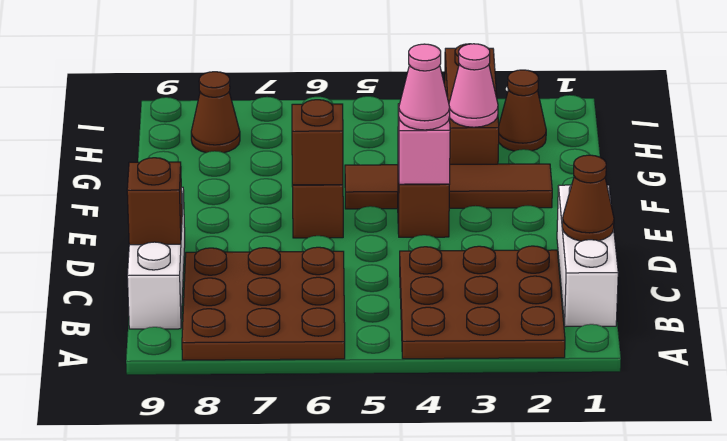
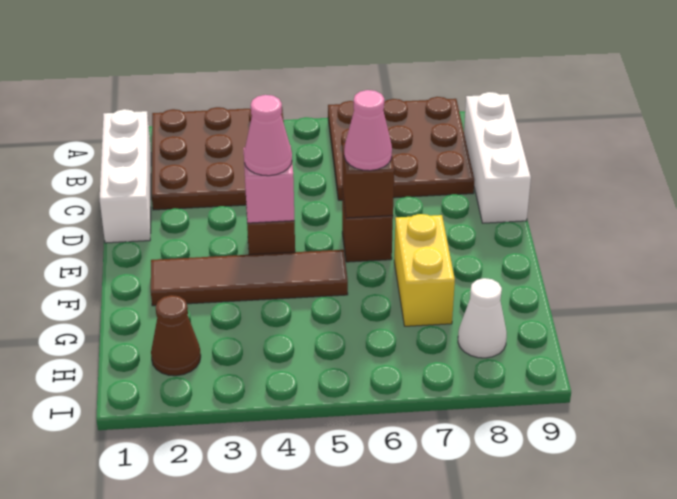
brown 1x1 cone [562,155,614,241] -> none
brown 1x1 brick [127,158,182,245] -> none
none -> yellow 1x2 brick [394,214,455,326]
brown 1x3 brick [445,44,499,164] -> none
pink 1x1 cone [449,44,498,127] -> pink 1x1 cone moved to [344,90,392,171]
brown 1x1 cone [191,72,240,153] -> white 1x1 cone [458,278,507,358]

